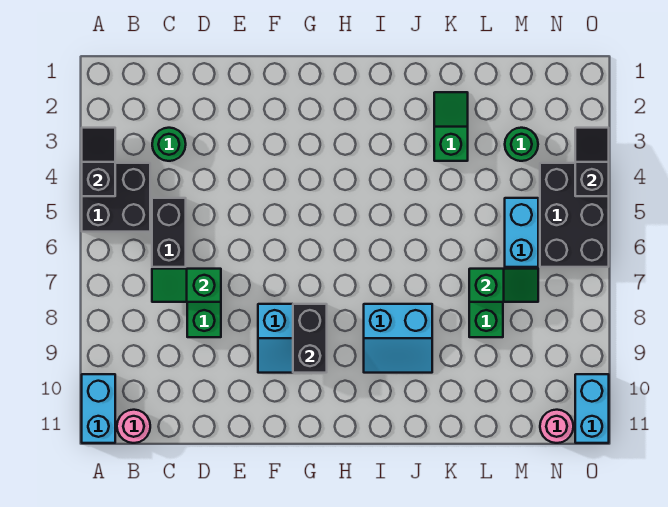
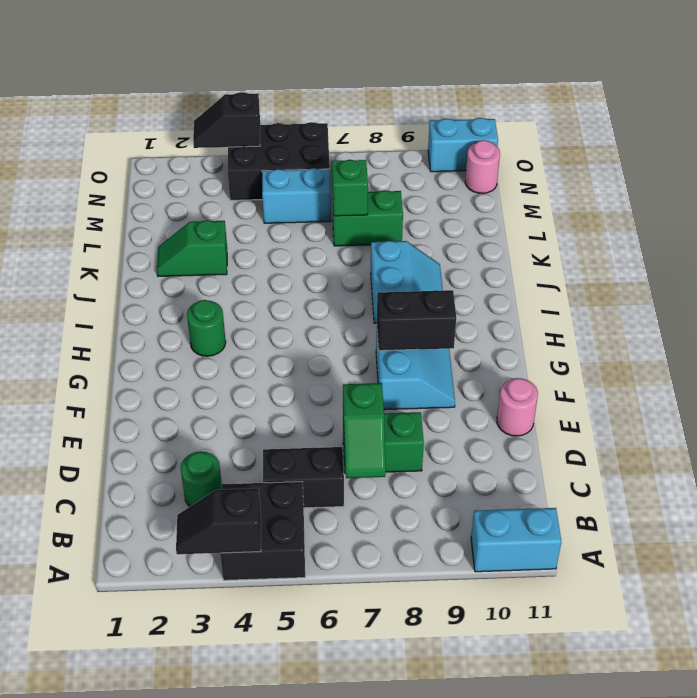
pink 1x1 round brick [117,410,150,443] -> pink 1x1 round brick moved to [497,378,538,436]
green 1x1 round brick [505,128,538,161] -> green 1x1 round brick moved to [187,300,226,356]

